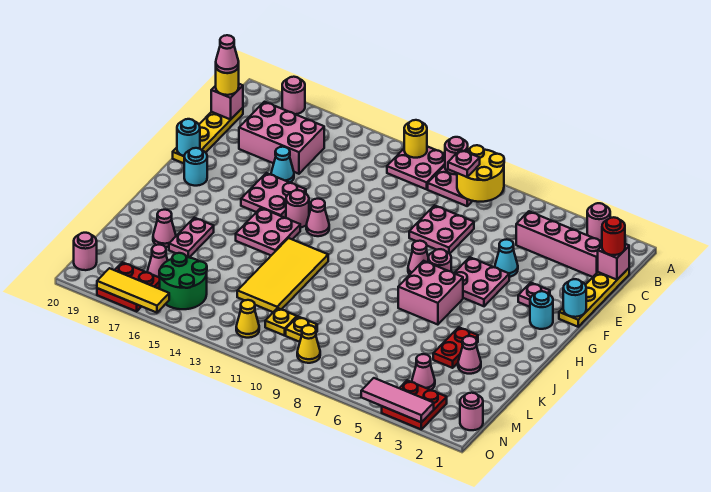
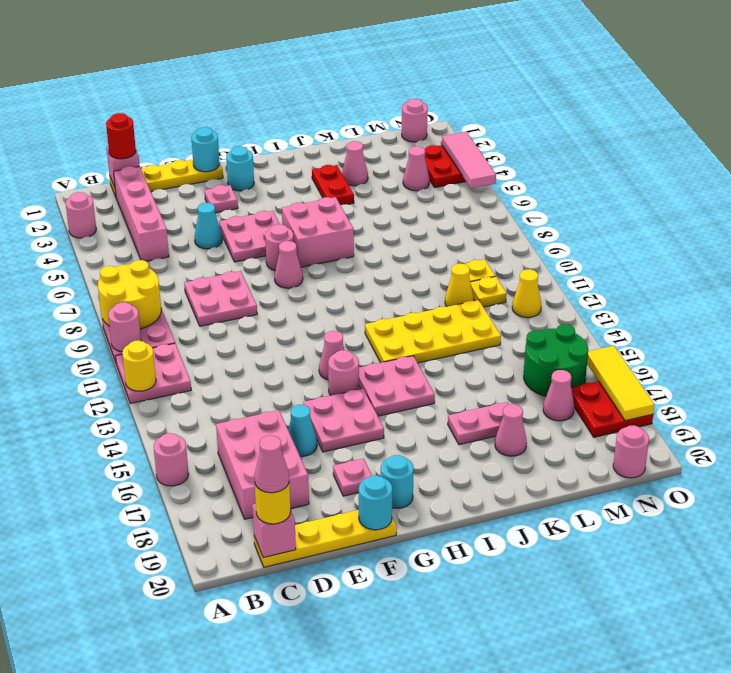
pink 1x1 round brick [282,77,305,114] -> pink 1x1 round brick moved to [154,433,189,486]
pink 1x1 plate [448,150,480,177] -> pink 1x1 plate moved to [333,459,372,496]
yellow 2x4 tile [237,238,328,312] -> yellow 2x4 plate [365,300,501,363]
red 1x2 plate [433,327,478,368] -> red 1x2 plate turned to [312,165,354,205]
yellow 1x1 cone [297,325,320,363] -> yellow 1x1 cone moved to [445,264,474,307]

